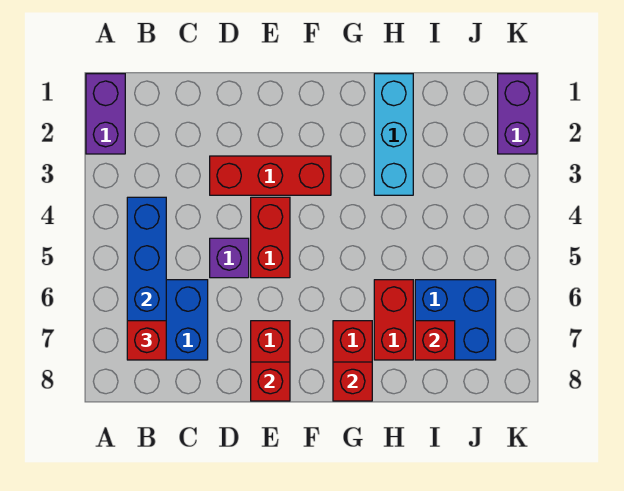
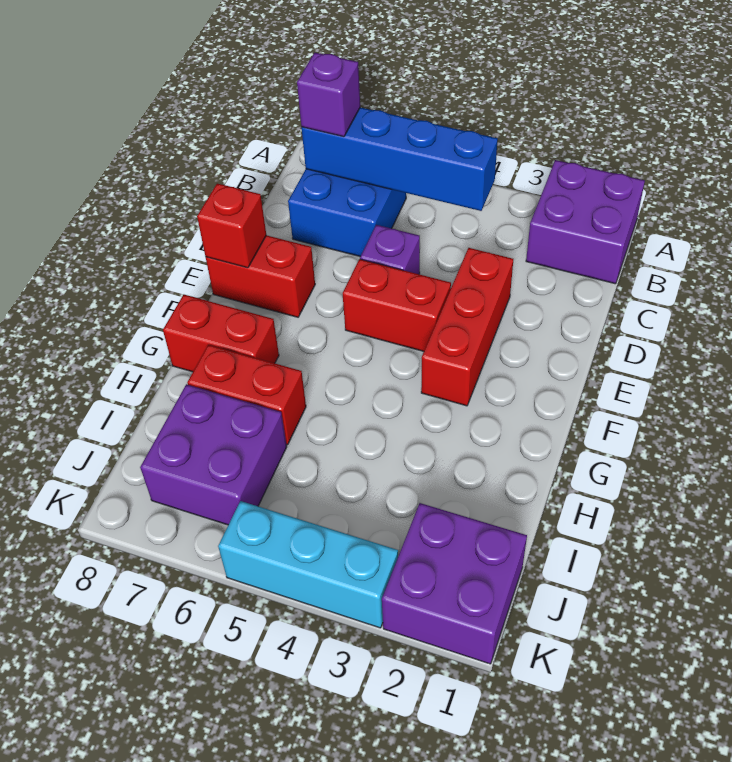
purple 1x2 brick [86,74,125,154] -> purple 2x2 brick [526,160,645,284]
red 1x1 brick [127,321,166,360] -> purple 1x1 brick [297,53,360,137]
red 1x1 brick [333,362,372,401] -> none
cyan 1x3 brick [374,74,413,195] -> cyan 1x3 brick moved to [218,501,398,628]
blue 2x2 brick [415,280,496,360] -> purple 2x2 brick [140,384,287,525]
red 1x1 brick [415,321,455,360] -> none
purple 1x2 brick [498,74,537,154] -> purple 2x2 brick [382,503,527,664]

